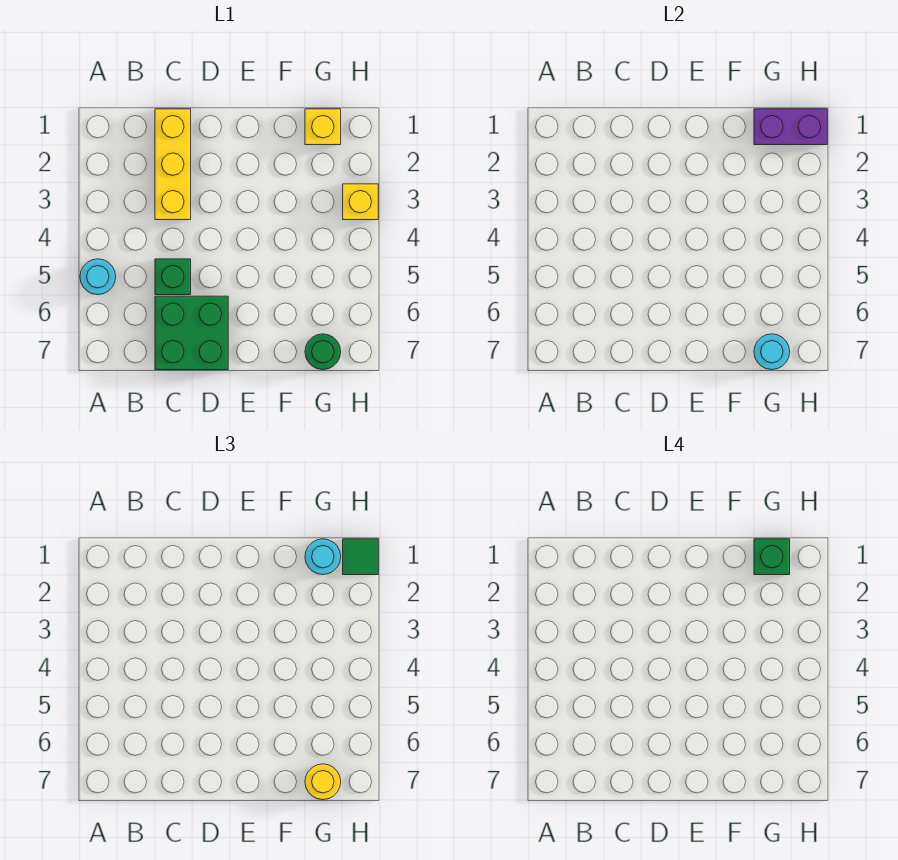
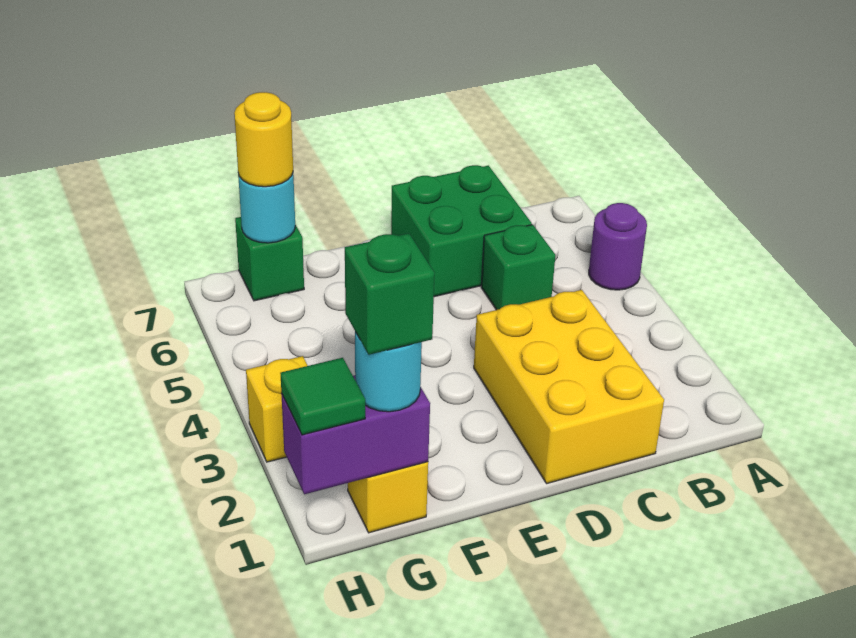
cyan 1x1 round brick [80,259,116,295] -> purple 1x1 round brick [589,203,647,290]
yellow 1x3 brick [155,109,191,220] -> yellow 2x3 brick [474,290,664,483]
green 1x1 round brick [305,334,341,370] -> green 1x1 brick [235,217,304,301]

